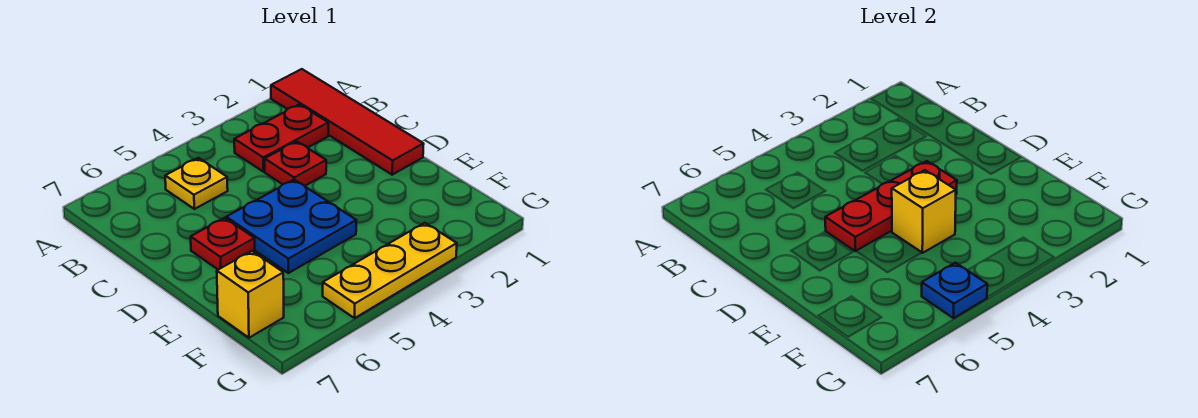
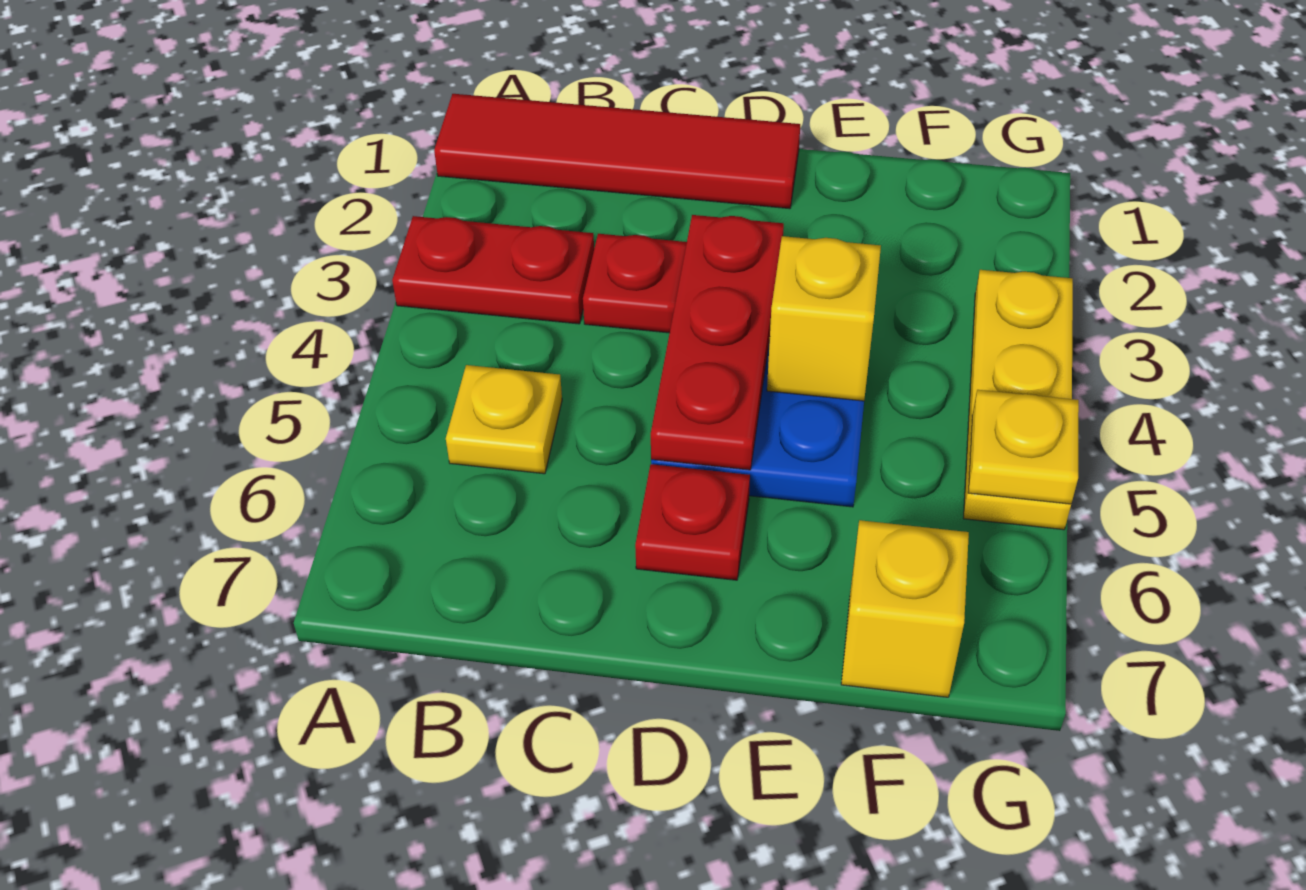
red 1x2 plate [234,104,328,172] -> red 1x2 plate turned to [392,216,594,324]
blue 1x1 plate [922,263,987,318] -> yellow 1x1 plate [968,390,1079,504]

